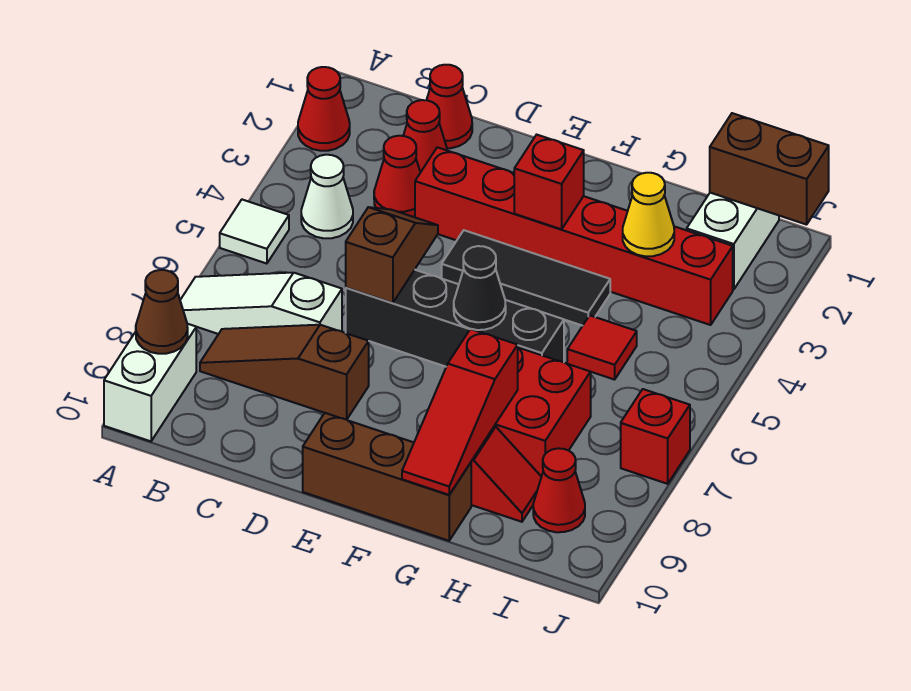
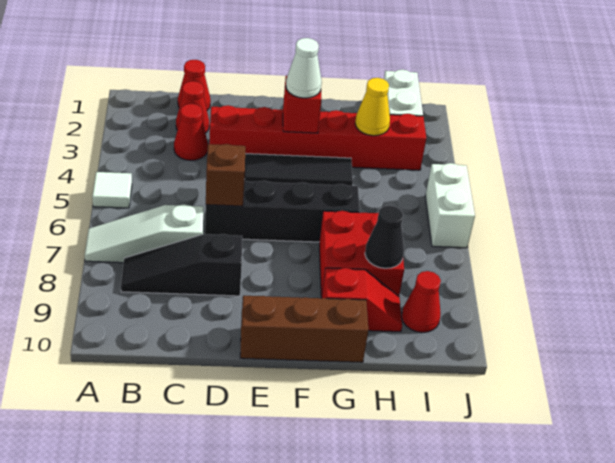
red 1x1 cone [298,67,350,151] -> none
white 1x2 brick [104,324,196,441] -> white 1x2 brick moved to [425,163,475,248]
brown 1x1 cone [136,270,188,354] -> none
white 1x1 cone [301,155,353,238] -> white 1x1 cone moved to [286,38,322,98]
brown 1x3 slope [200,325,369,420] -> black 1x3 slope [121,234,242,296]
black 1x1 cone [454,246,506,330] -> black 1x1 cone moved to [365,206,404,268]
red 1x3 slope [402,329,518,495] -> none
red 1x1 tile [567,315,637,380] -> none
brown 1x2 brick [710,113,829,225] -> none
red 1x1 brick [621,389,690,484] -> none

